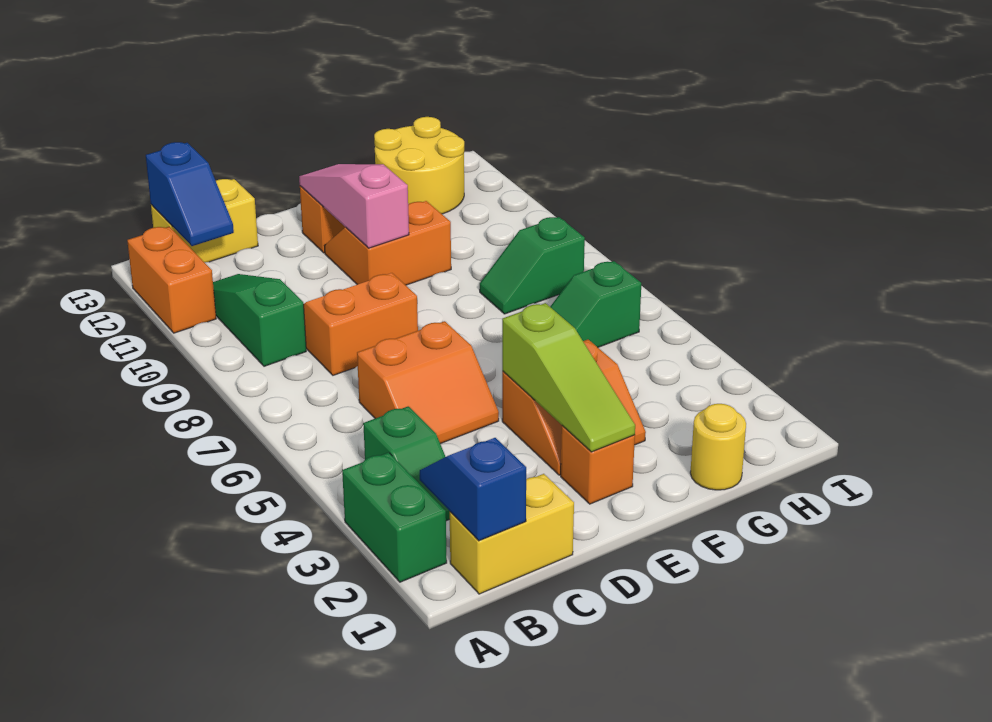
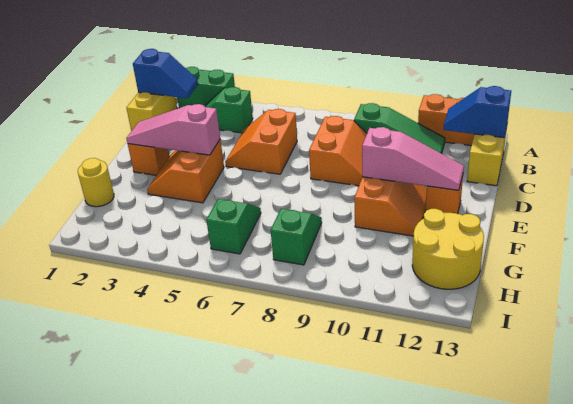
lime 1x3 slope [502,303,635,452] -> pink 1x3 slope [126,104,220,155]

